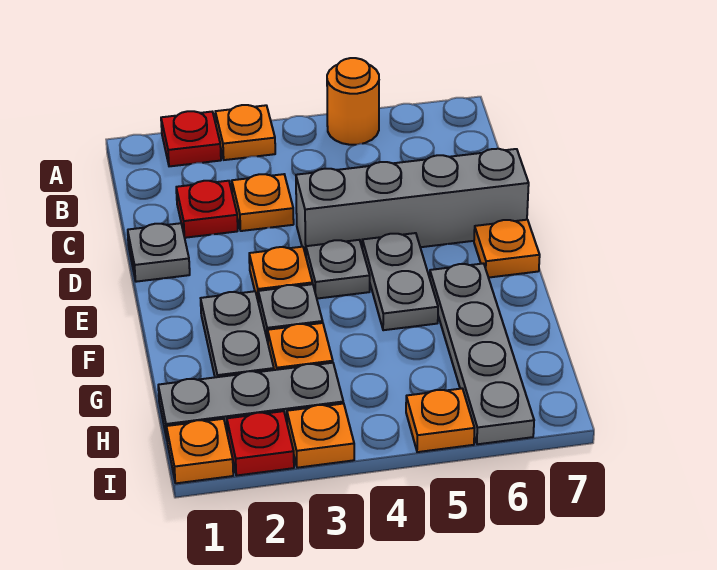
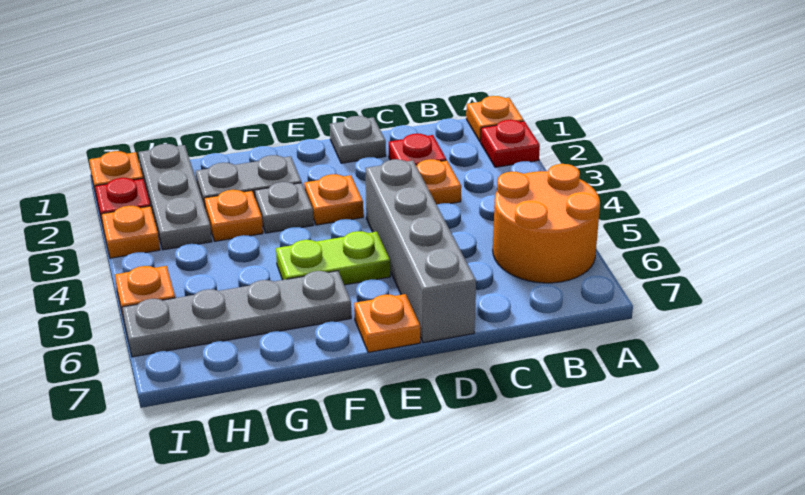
orange 1x1 plate [215,105,275,160] -> orange 1x1 plate moved to [466,96,524,142]
orange 1x1 round brick [327,58,379,145] -> orange 2x2 round brick [493,164,600,283]
grey 1x1 plate [306,240,370,299] -> none
grey 1x2 plate [362,233,438,330] -> lime 1x2 plate [276,231,390,285]

